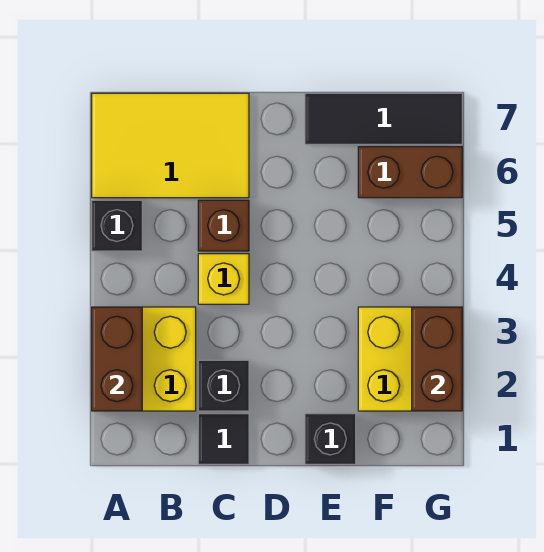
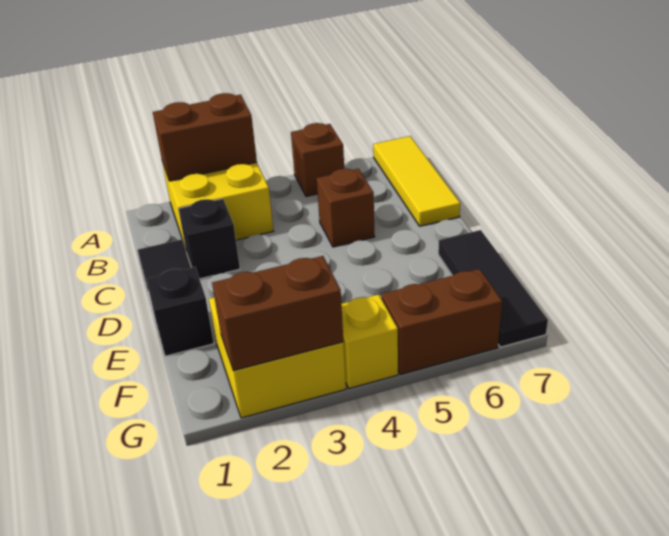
black 1x1 brick [92,200,142,251] -> brown 1x1 brick [291,123,344,197]
yellow 2x3 tile [92,93,249,198] -> yellow 1x3 tile [373,136,460,226]
yellow 1x1 brick [198,254,249,304] -> yellow 1x1 brick moved to [341,294,398,388]
brown 1x2 brick [358,147,462,198] -> brown 1x2 brick turned to [381,269,502,374]

